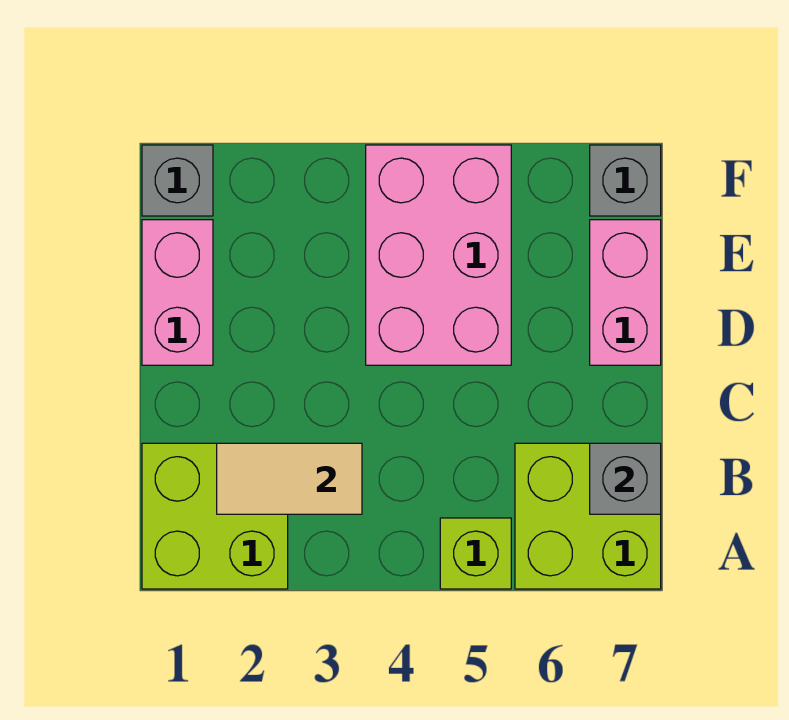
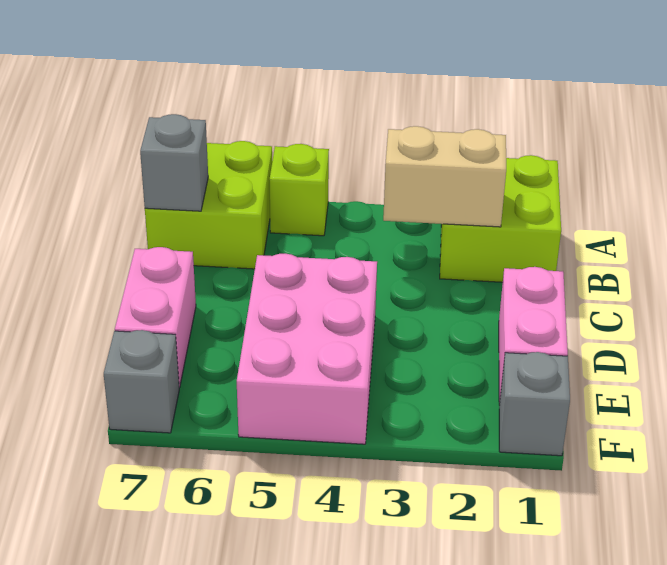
tan 1x2 tile [217,443,362,514] -> tan 1x2 brick [383,126,506,227]

